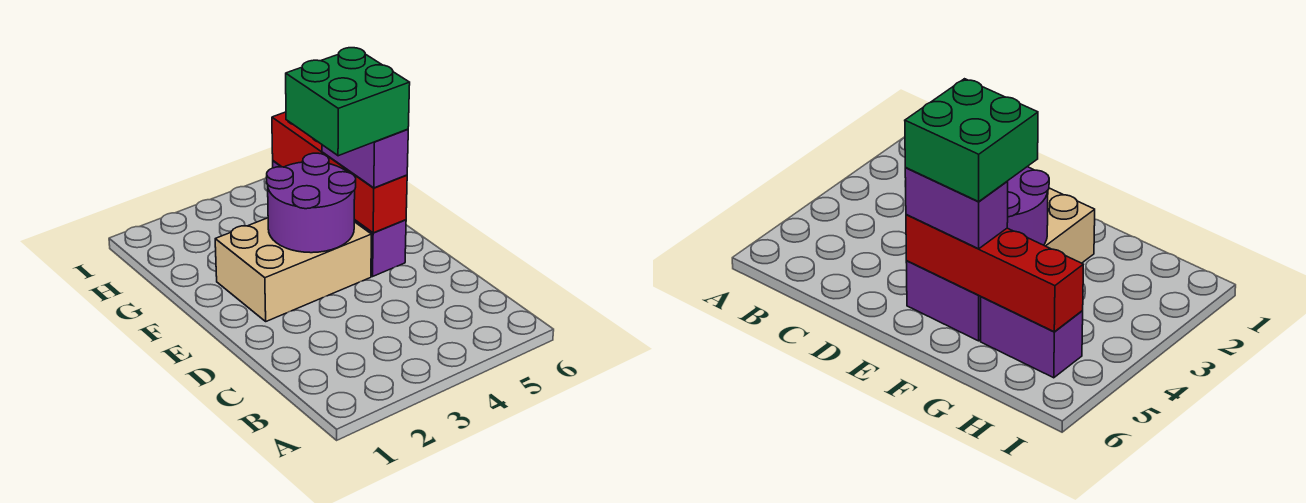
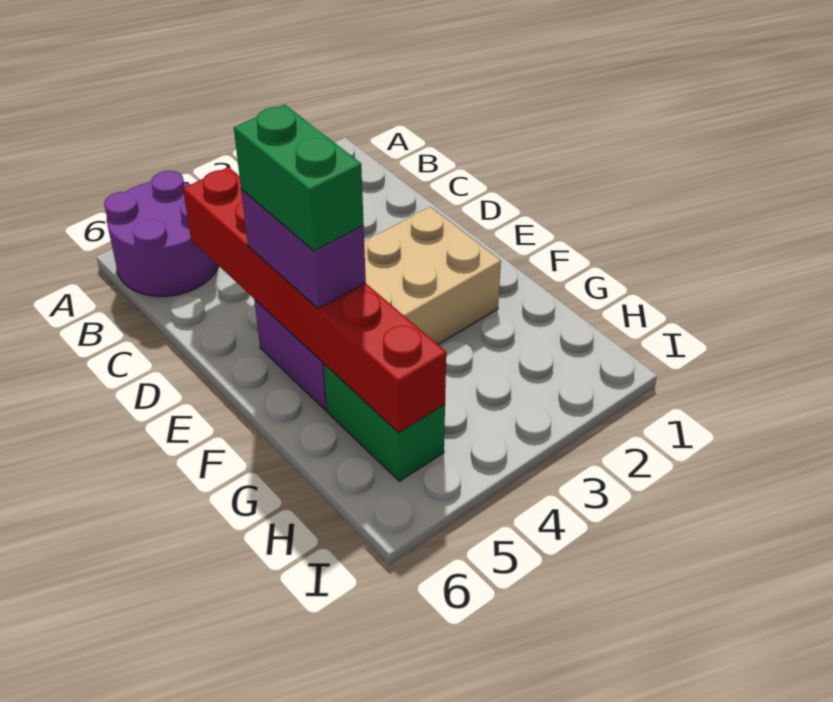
purple 2x2 round brick [267,153,356,253] -> purple 2x2 round brick moved to [104,171,218,296]
green 2x2 brick [286,48,410,156] -> green 1x2 brick [234,104,364,251]
red 1x4 brick [272,112,407,233] -> red 1x6 brick [183,167,446,433]
purple 1x2 brick [981,297,1083,378] -> green 1x2 brick [324,364,445,481]

